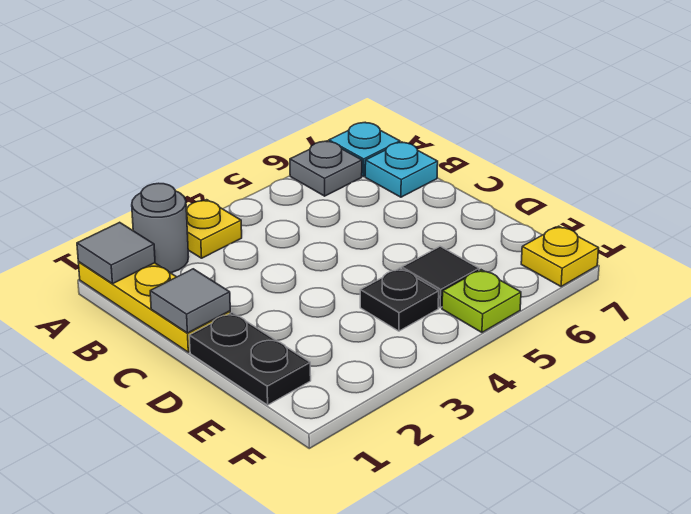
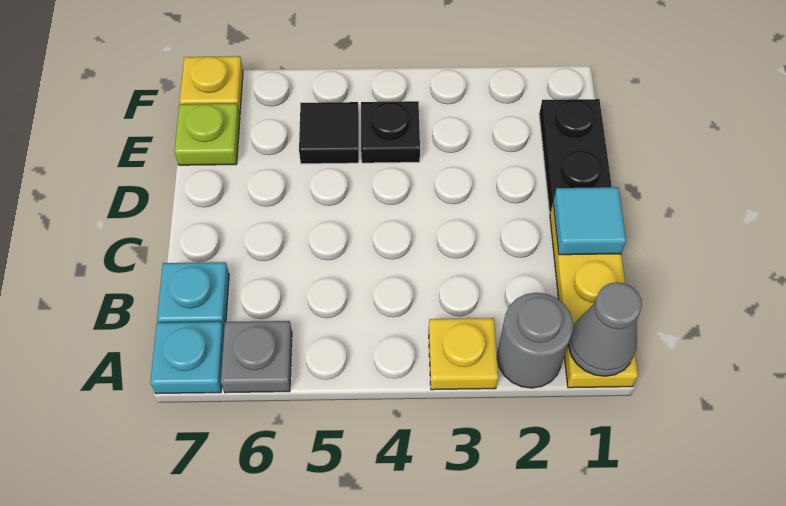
grey 1x1 tile [77,222,155,284] -> grey 1x1 cone [569,282,642,376]
grey 1x1 tile [150,269,230,333] -> cyan 1x1 tile [553,187,626,255]
lime 1x1 plate [442,270,521,332] -> lime 1x1 plate moved to [174,104,240,165]

